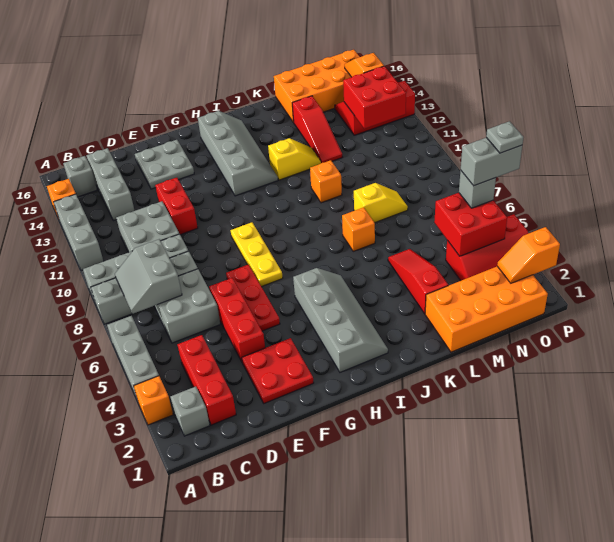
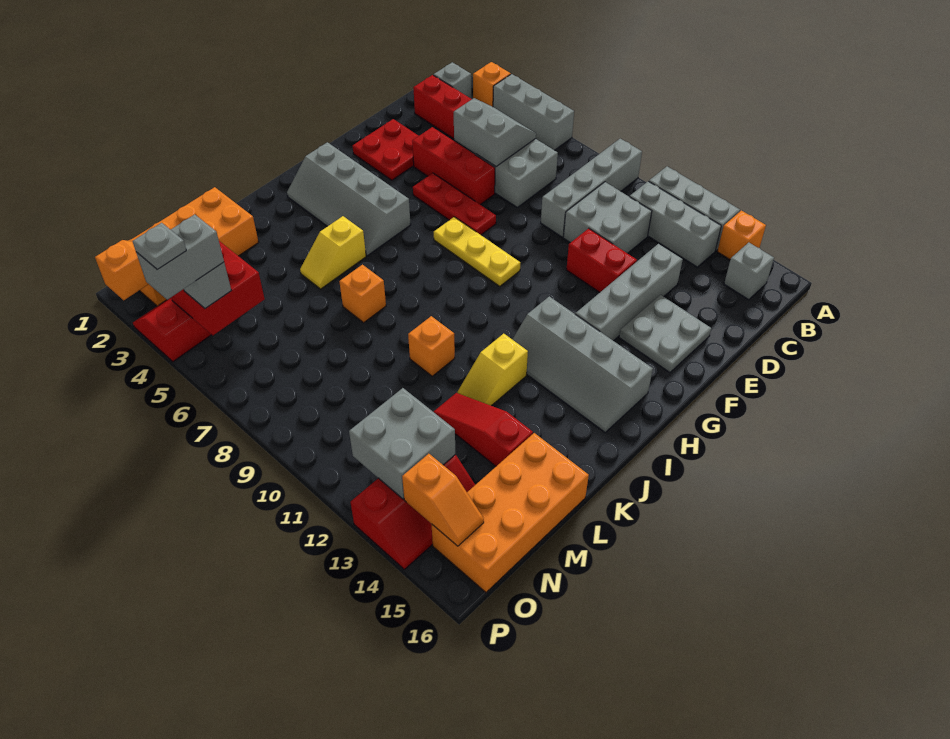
grey 1x4 brick [91,251,198,324] -> grey 1x4 brick moved to [575,244,683,341]
grey 2x2 slope [115,239,182,314] -> grey 2x2 slope moved to [454,98,536,166]
grey 1x3 brick [86,148,135,221] -> grey 1x3 brick moved to [630,181,721,267]
red 1x3 slope [388,249,448,313] -> none
yellow 1x2 slope [354,183,408,223] -> yellow 1x2 slope moved to [300,216,366,289]
red 2x2 brick [343,66,406,129] -> grey 2x2 brick [349,388,455,499]

